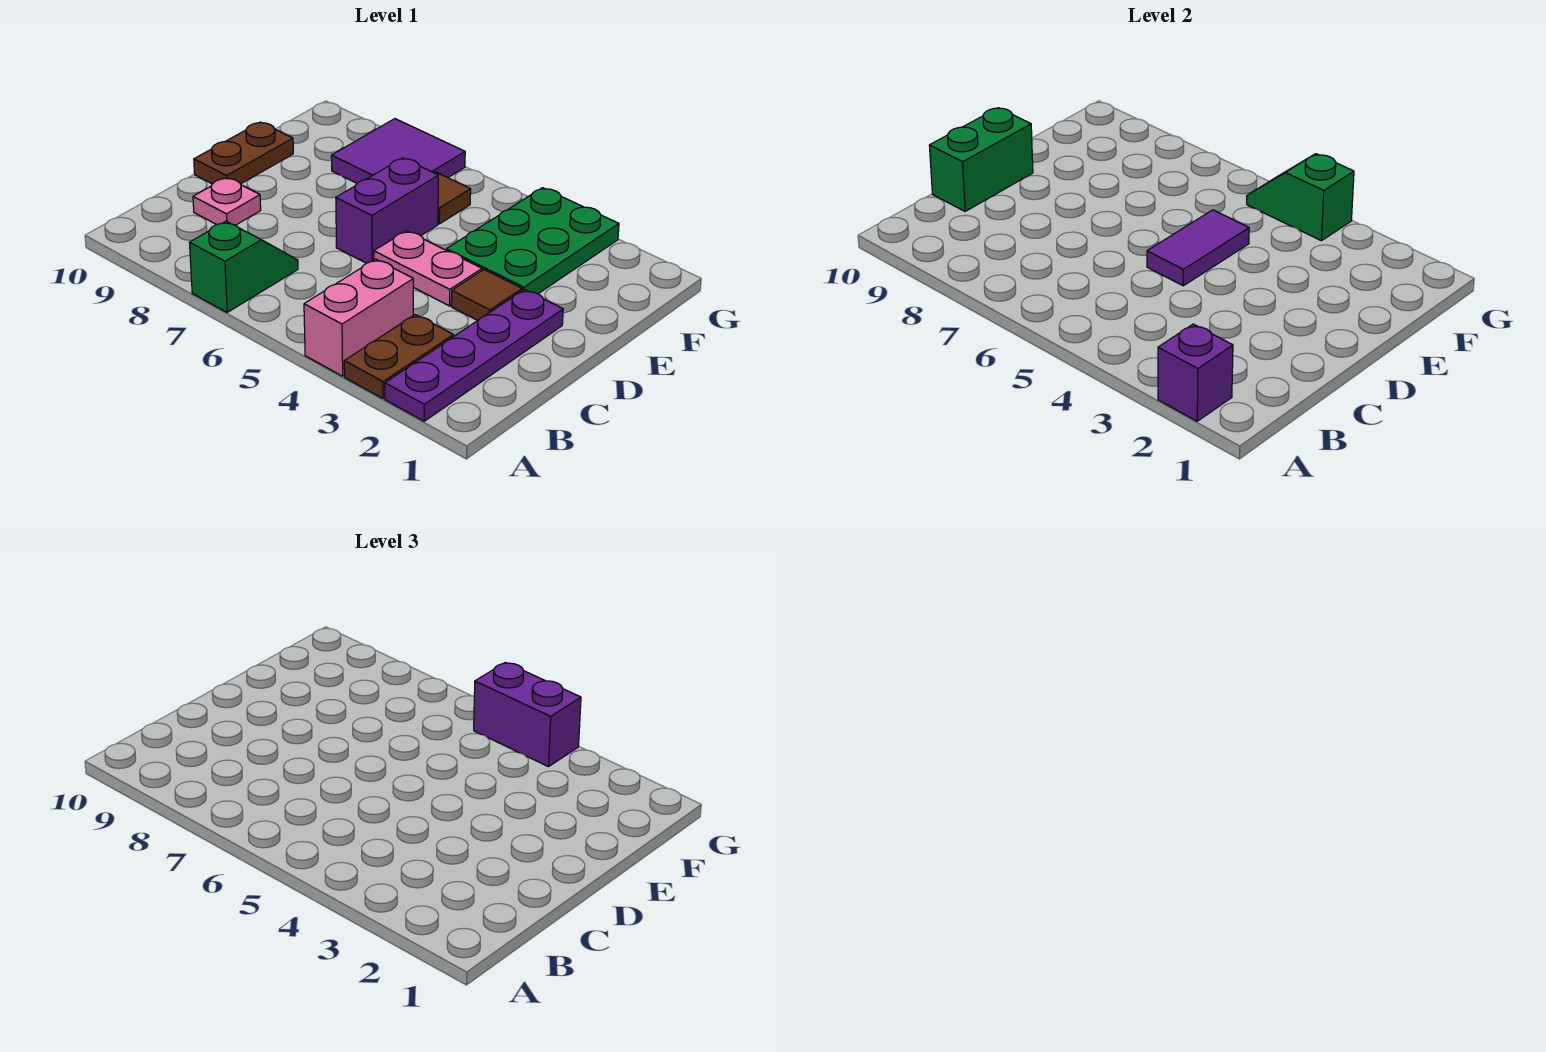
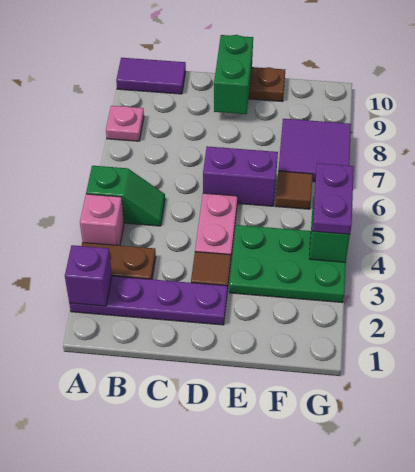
pink 1x2 brick [304,259,413,376] -> pink 1x1 brick [80,194,124,245]
green 1x2 slope [190,221,298,312] -> green 1x2 slope moved to [86,166,165,226]
pink 1x1 plate [193,177,261,225] -> pink 1x1 plate moved to [106,106,144,141]
green 1x2 brick [929,108,1033,211] -> green 1x2 brick turned to [214,35,253,114]
purple 1x2 tile [1147,210,1249,286] -> purple 1x2 tile moved to [116,58,186,94]
purple 1x2 brick [474,662,581,767] -> purple 1x2 plate [313,163,354,234]

